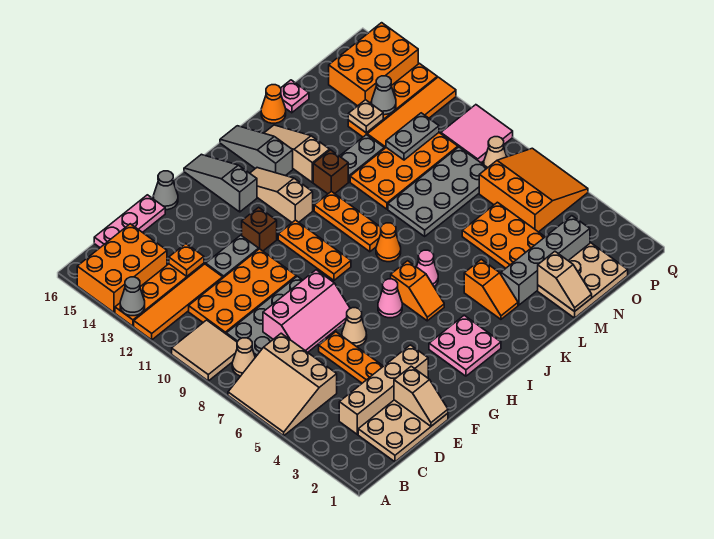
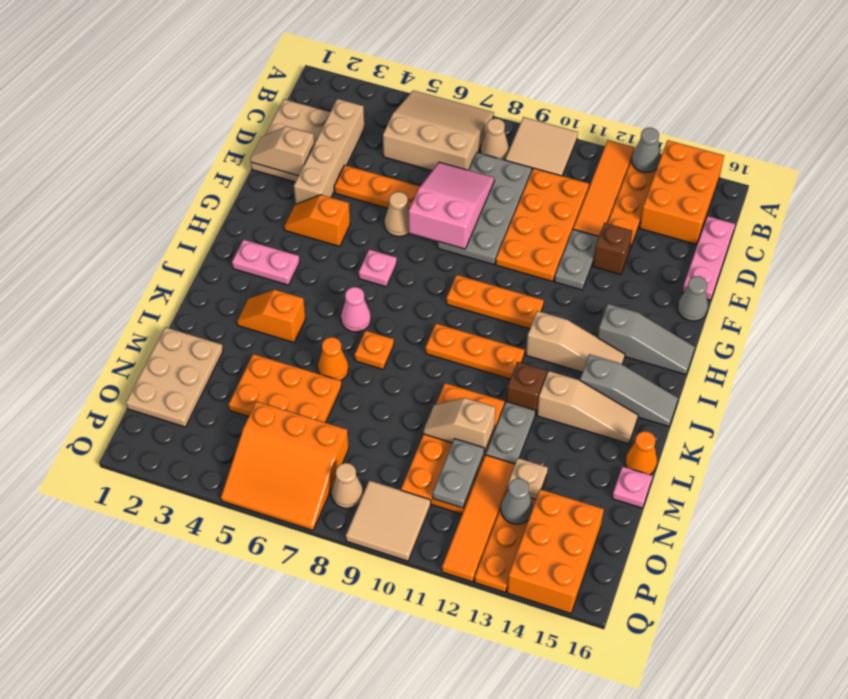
pink 2x3 slope [263,270,350,352] -> pink 2x3 slope turned to [409,162,494,249]
orange 1x1 plate [169,244,204,276] -> orange 1x1 plate moved to [355,331,394,369]
brown 1x1 brick [242,207,277,251] -> brown 1x1 brick moved to [593,223,633,275]
pink 2x2 plate [429,315,501,376] -> pink 1x2 plate [232,240,300,285]
pink 1x1 cone [378,279,402,318] -> pink 1x1 plate [359,250,397,287]
orange 1x2 slope [391,261,444,321] -> orange 1x2 slope moved to [284,195,350,246]
orange 1x1 cone [376,223,401,262] -> orange 1x1 cone moved to [318,337,349,381]
grey 1x4 brick [501,216,590,305] -> none
grey 2x4 plate [388,147,487,236] -> none
tan 1x2 slope [538,251,592,312] -> tan 1x2 slope moved to [424,398,496,452]
pink 2x2 tile [441,105,513,163] -> tan 2x2 tile [346,480,431,561]

